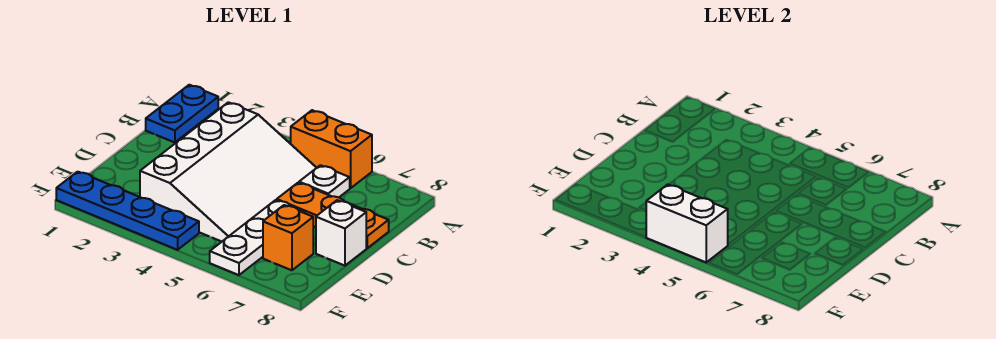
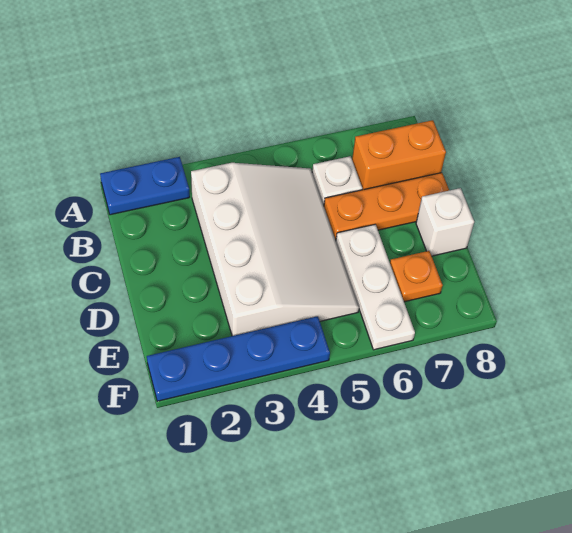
blue 1x2 plate [146,85,218,143] -> blue 1x2 plate turned to [100,157,190,215]
orange 1x2 brick [291,110,372,188] -> orange 1x2 brick moved to [352,120,446,190]
orange 1x1 brick [263,205,314,270] -> orange 1x1 plate [390,251,443,302]
white 1x2 brick [646,184,728,262] -> none

